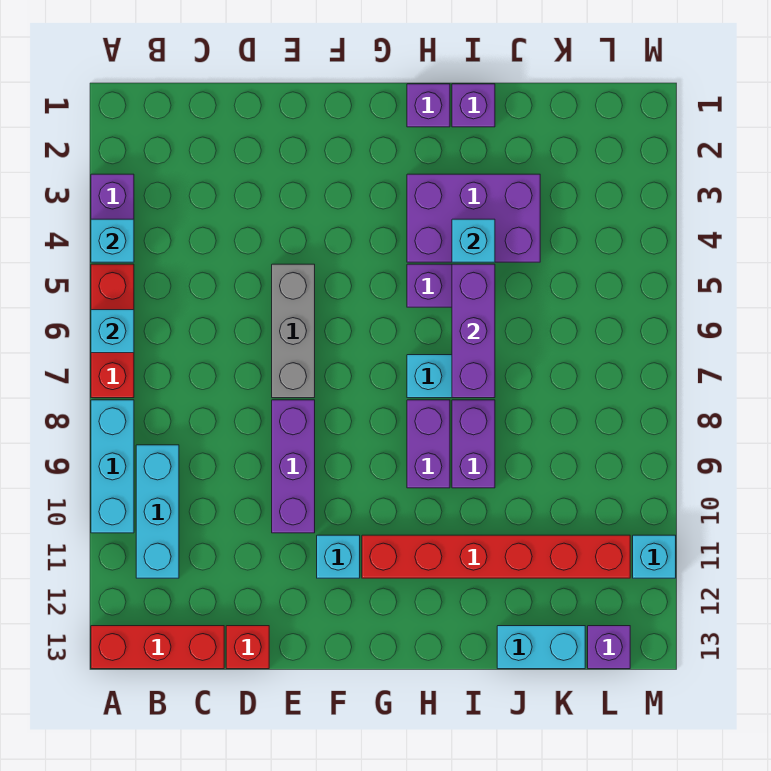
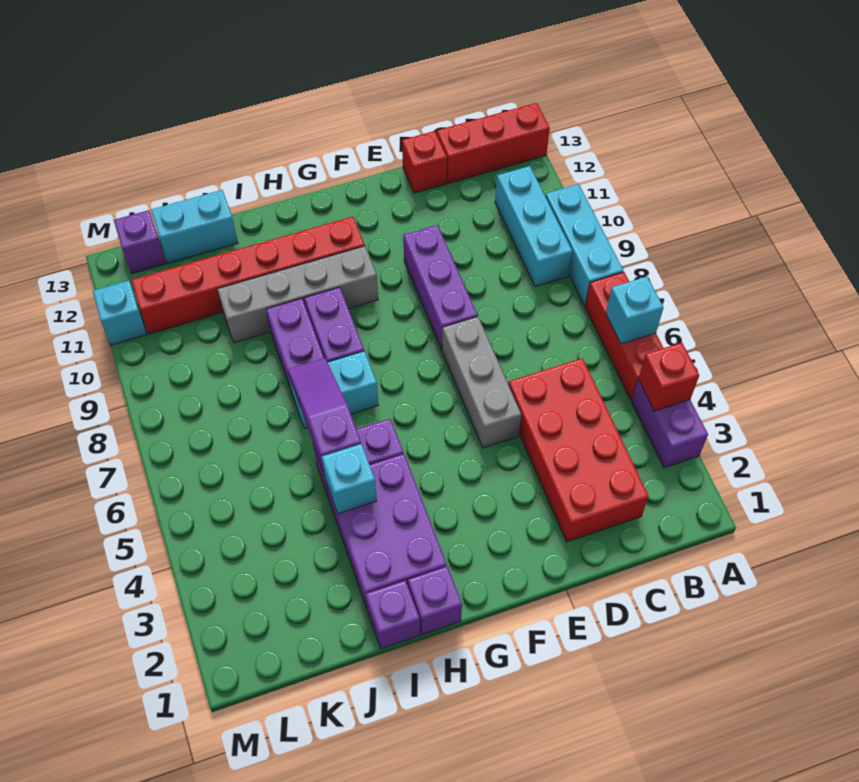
cyan 1x1 brick [91,219,134,262] -> red 1x1 brick [638,343,699,411]
none -> red 2x4 brick [508,358,649,542]
cyan 1x1 brick [317,535,360,578] -> none
none -> grey 1x4 brick [218,246,378,343]
purple 2x3 brick [407,174,540,262] -> purple 2x3 brick turned to [326,454,447,608]
purple 1x3 brick [452,264,495,398] -> purple 1x3 slope [288,358,361,476]

